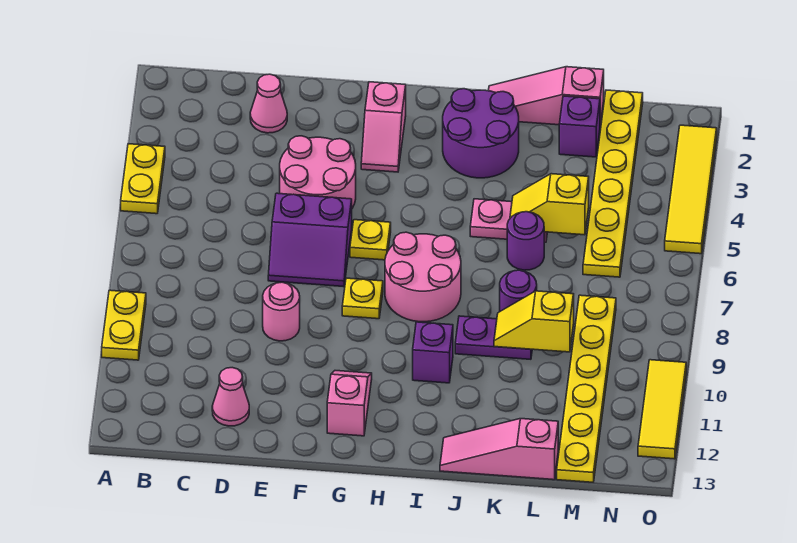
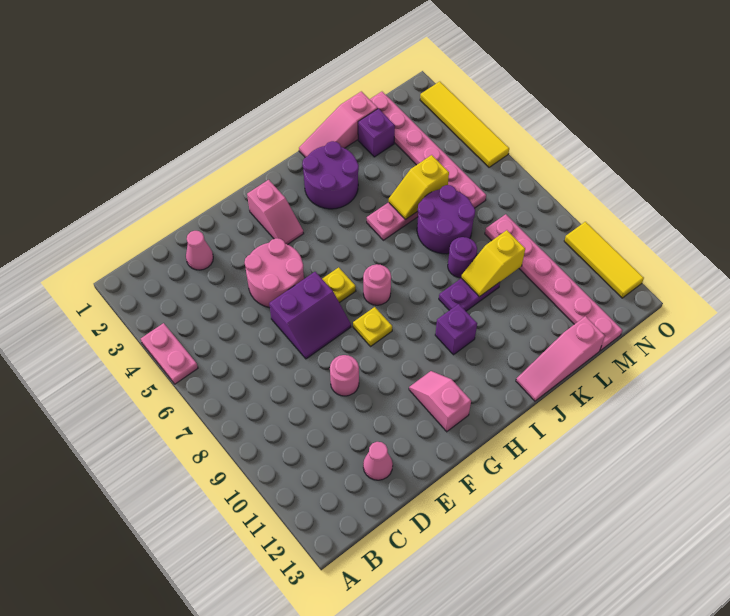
yellow 1x2 plate [121,144,165,214] -> pink 1x2 plate [141,323,198,384]
yellow 1x2 plate [102,290,146,360] -> none
pink 2x2 round brick [385,232,461,322] -> pink 1x1 round brick [363,264,391,305]
purple 1x1 round brick [507,212,544,270] -> purple 2x2 round brick [417,185,475,254]
yellow 1x6 plate [583,90,643,277] -> pink 1x6 plate [370,92,486,208]
yellow 1x6 plate [557,295,616,482] -> pink 1x6 plate [485,214,622,351]

